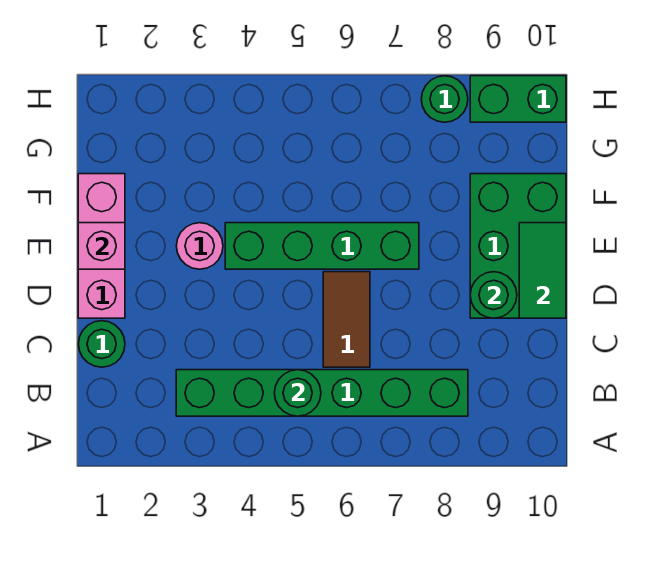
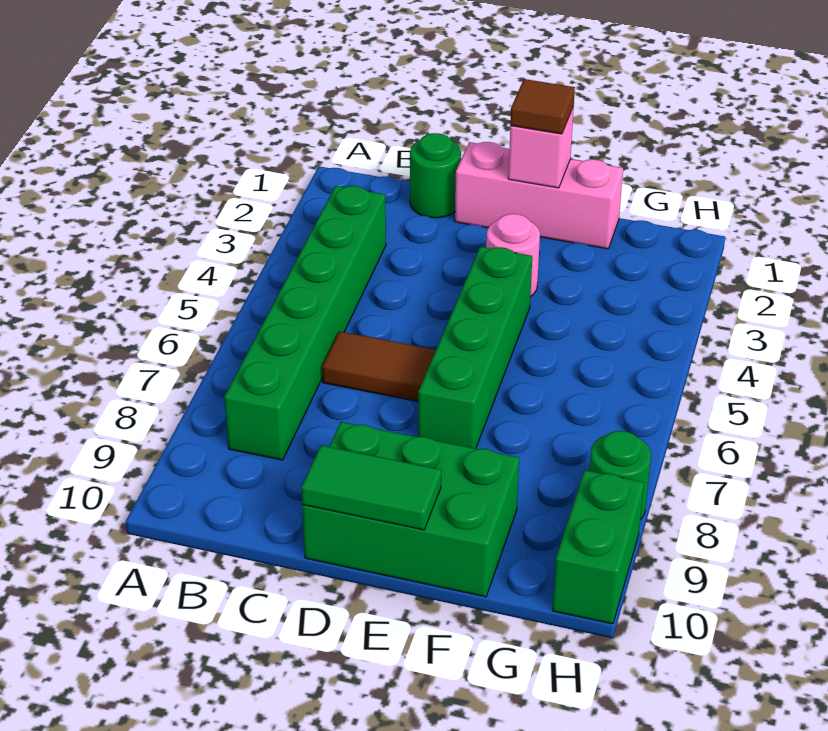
green 1x1 round brick [274,370,321,416] -> none
green 1x1 round brick [470,272,517,318] -> none
none -> brown 1x1 tile [510,79,575,134]

